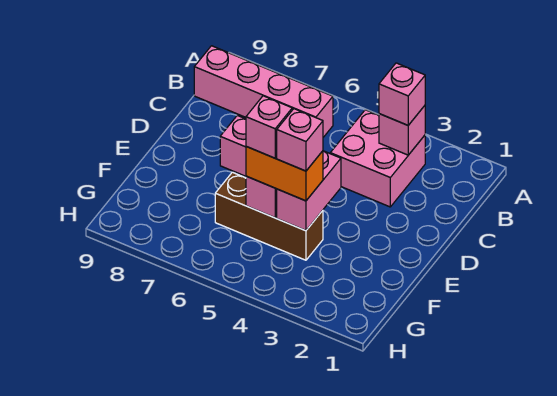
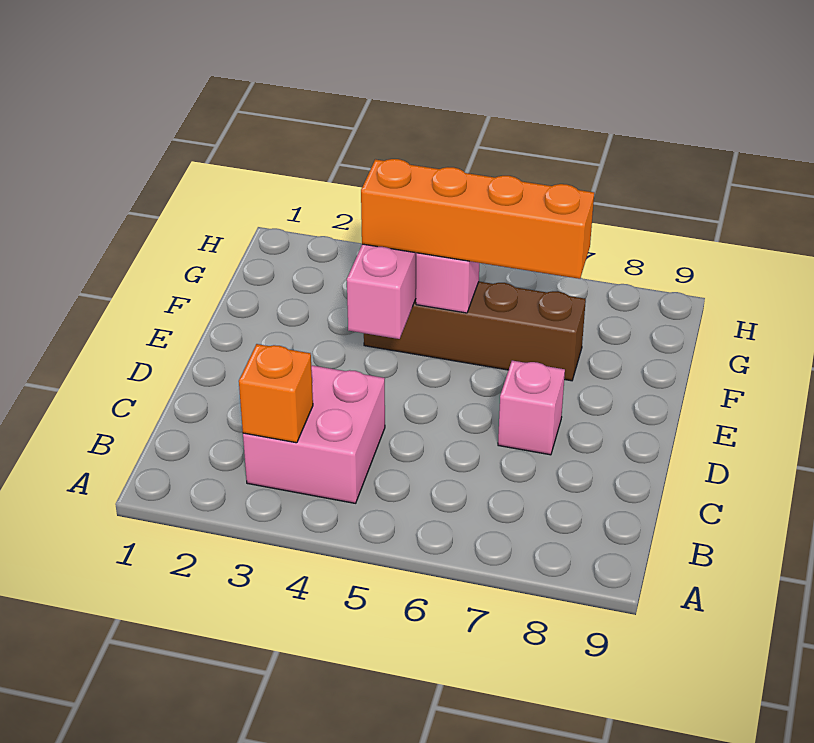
pink 1x1 brick [379,106,425,155] -> orange 1x1 brick [239,344,313,443]
pink 1x1 brick [379,63,425,125] -> none
pink 1x4 brick [194,46,333,137] -> none
brown 1x3 brick [215,172,323,260] -> brown 1x4 brick [364,282,586,381]
orange 1x2 brick [246,147,323,201] -> orange 1x4 brick [361,159,594,279]
pink 1x1 brick [277,109,323,171] -> none
pink 1x1 brick [246,96,292,158] -> none

